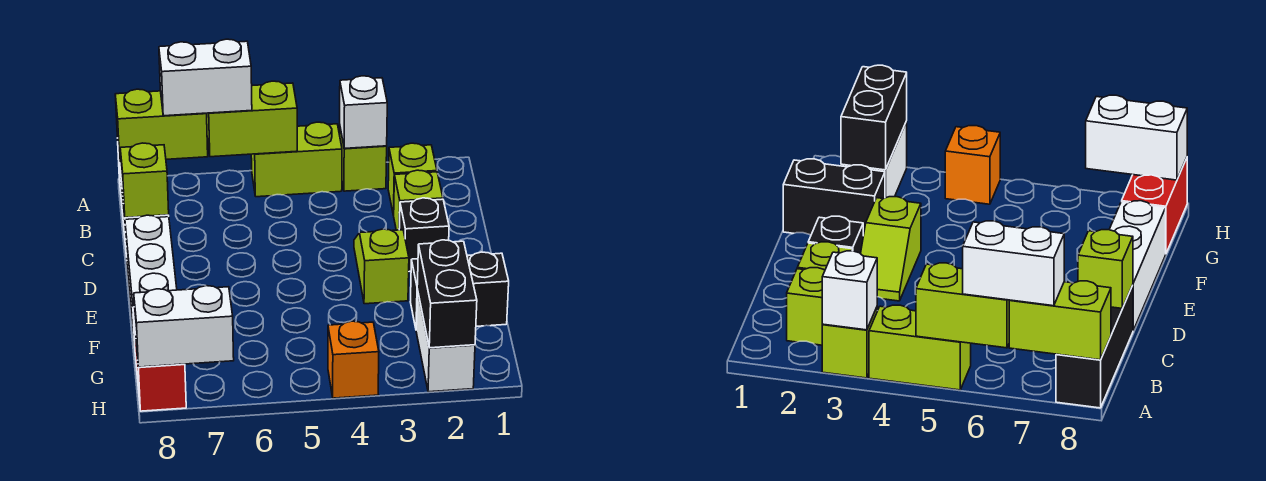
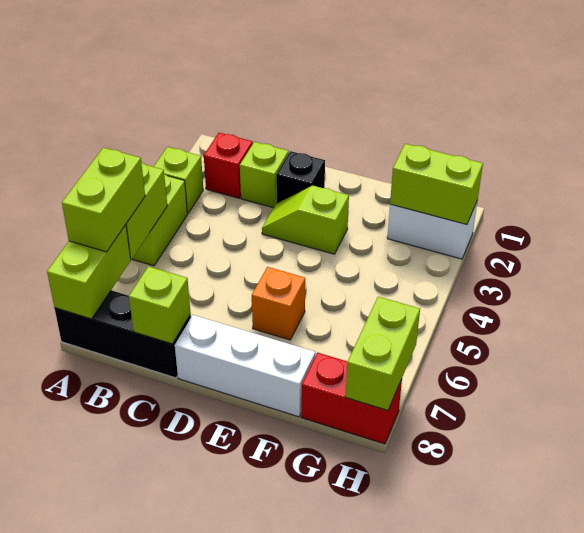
white 1x1 brick [340,76,387,148] -> none
white 1x2 brick [159,39,252,116] -> lime 1x2 brick [62,148,145,252]
lime 1x1 brick [388,143,437,215] -> red 1x1 brick [204,133,253,198]
black 1x2 brick [410,252,509,328] -> none
black 1x2 brick [417,240,477,348] -> lime 1x2 brick [390,144,483,224]
orange 1x1 brick [328,321,379,398] -> orange 1x1 brick moved to [252,267,305,340]
white 1x2 brick [134,286,234,367] -> lime 1x2 brick [346,297,420,411]

